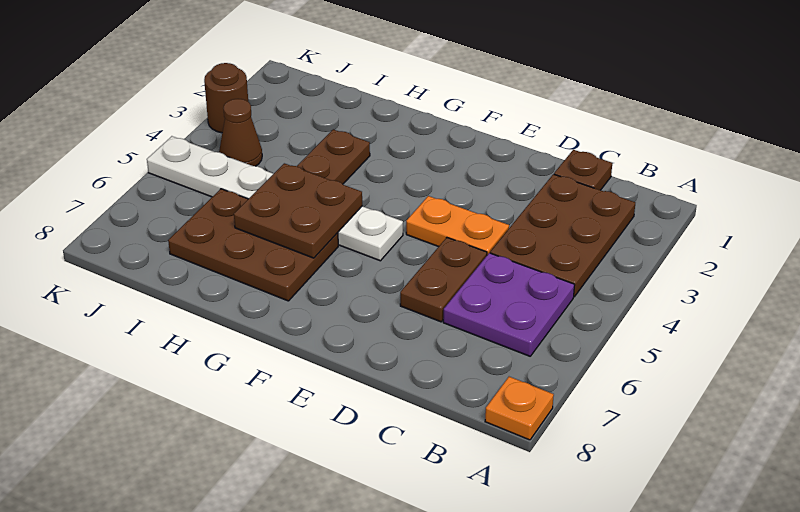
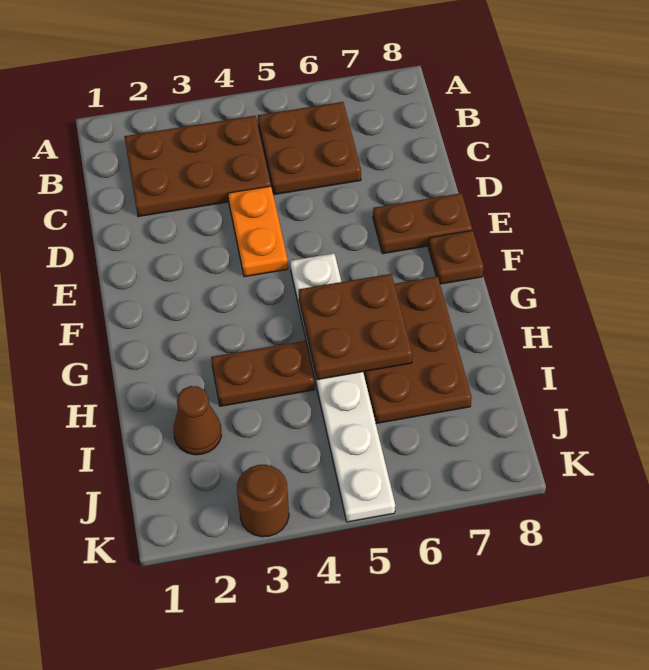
orange 1x1 plate [485,377,554,440] -> none
purple 2x2 plate [443,253,575,356] -> brown 2x2 plate [258,102,361,195]
brown 1x1 plate [554,150,612,190] -> brown 1x1 plate moved to [428,230,484,284]
brown 1x2 plate [400,238,487,322] -> brown 1x2 plate moved to [373,193,472,254]
brown 1x1 cone [219,99,262,166] -> brown 1x1 cone moved to [173,386,222,455]

